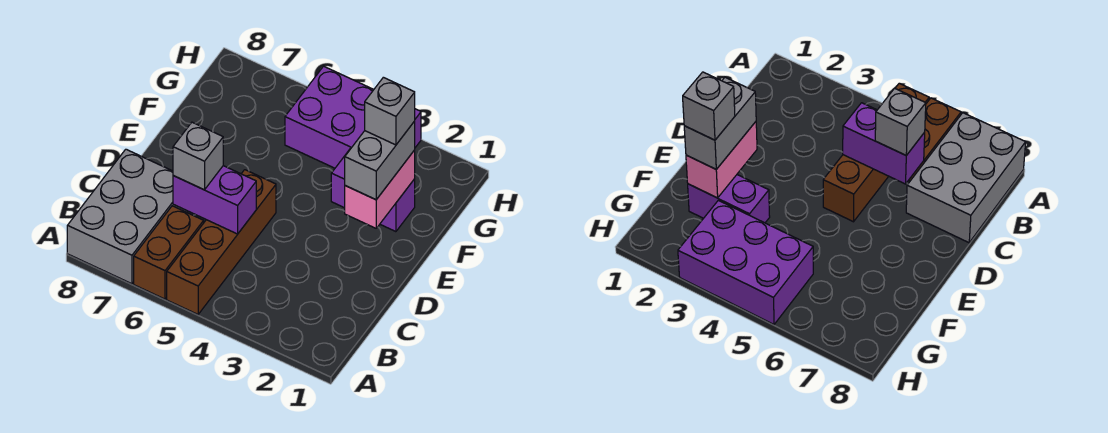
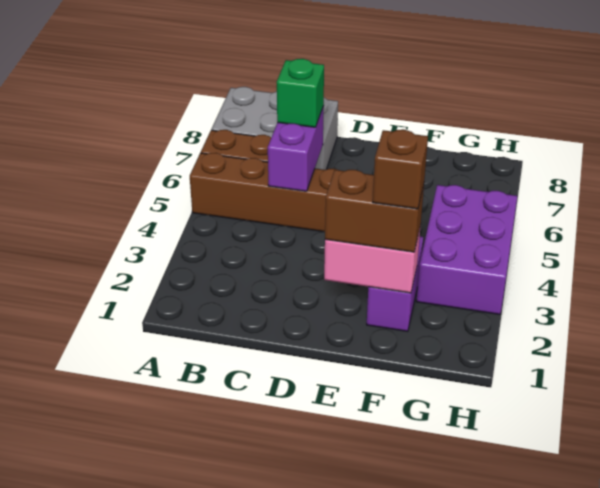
grey 1x1 brick [173,122,223,190] -> green 1x1 brick [277,59,324,127]
grey 1x2 brick [345,121,415,200] -> brown 1x2 brick [325,170,424,252]
grey 1x1 brick [365,77,415,145] -> brown 1x1 brick [373,130,428,209]

